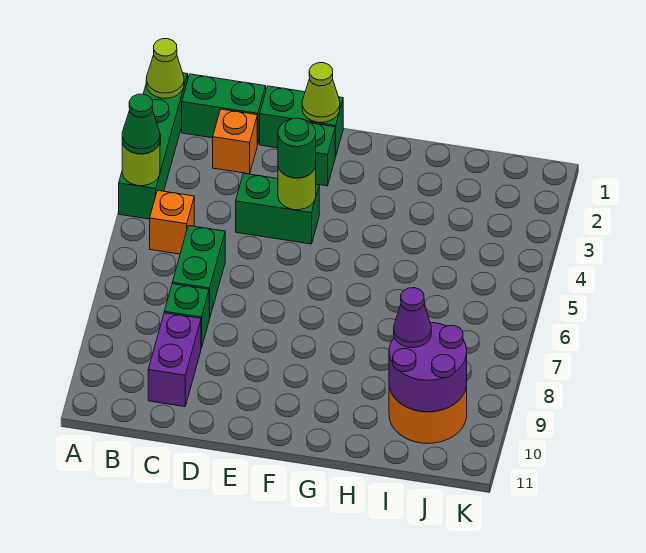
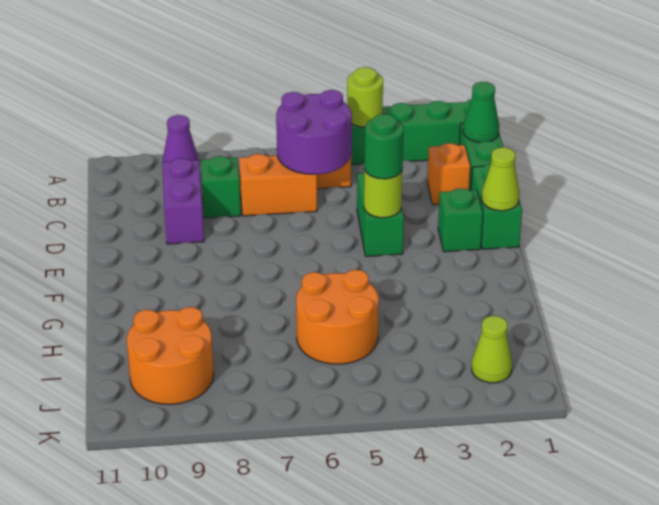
lime 1x1 cone [146,39,184,98] -> lime 1x1 cone moved to [472,316,512,383]
green 1x1 cone [122,94,160,154] -> green 1x1 cone moved to [463,82,499,142]
green 1x2 brick [172,226,225,319] -> orange 1x2 brick [239,154,317,216]
purple 1x2 brick [148,313,201,407] -> purple 1x2 brick turned to [162,158,204,244]
none -> orange 2x2 round brick [296,270,379,364]
purple 2x2 round brick [389,322,467,412] -> purple 2x2 round brick moved to [276,90,352,175]
purple 1x1 cone [394,288,431,348] -> purple 1x1 cone moved to [163,115,198,162]

